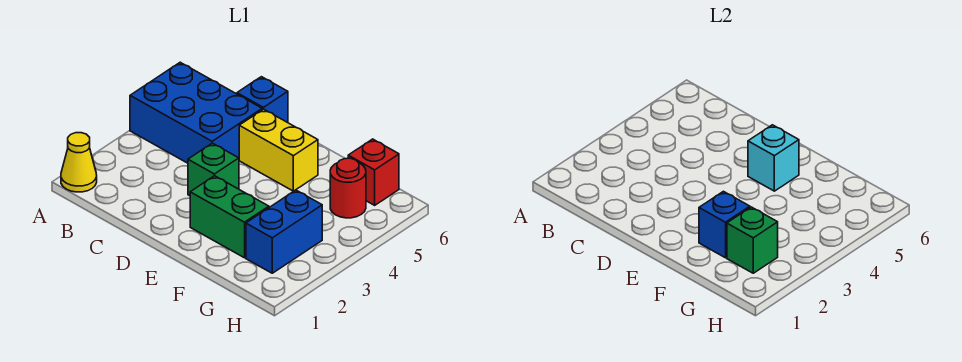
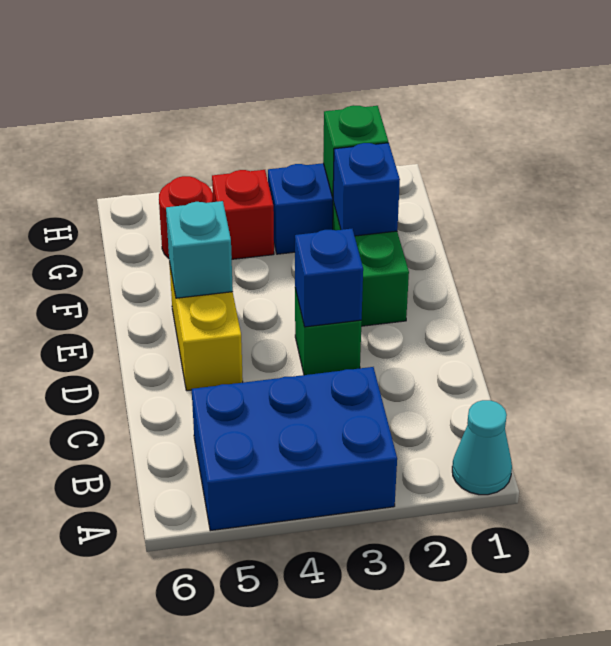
yellow 1x1 cone [61,133,97,192] -> cyan 1x1 cone [452,400,512,495]
blue 2x3 brick [130,62,262,163] -> blue 2x3 brick turned to [192,367,397,531]
blue 1x1 brick [237,77,288,123] -> blue 1x1 brick moved to [295,229,363,327]
red 1x1 brick [348,139,399,205] -> red 1x1 brick moved to [212,170,274,259]

